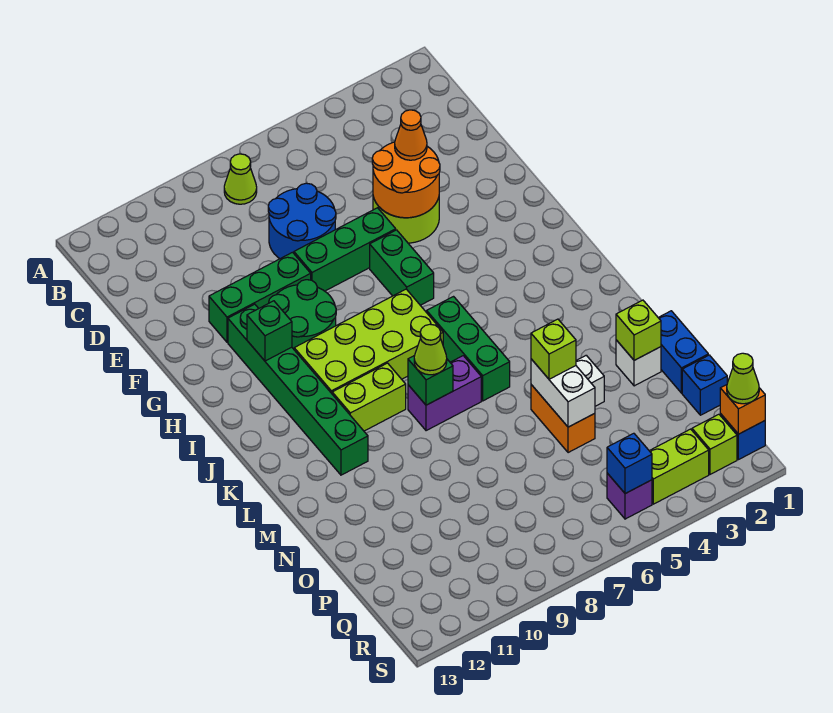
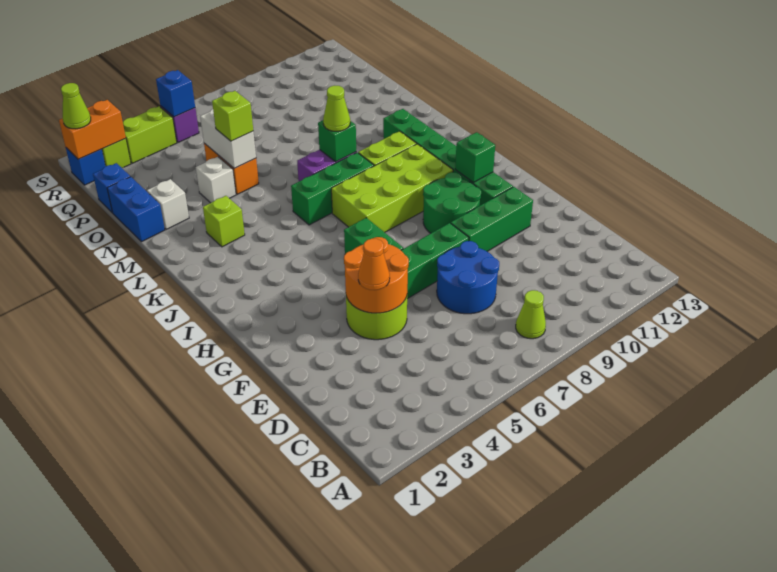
green 1x3 brick [427,297,510,401] -> green 1x3 brick turned to [291,153,374,225]
lime 1x1 brick [616,300,661,360] -> lime 1x1 brick moved to [203,196,245,247]
orange 1x1 brick [720,385,765,434] -> orange 1x2 brick [59,100,126,159]

